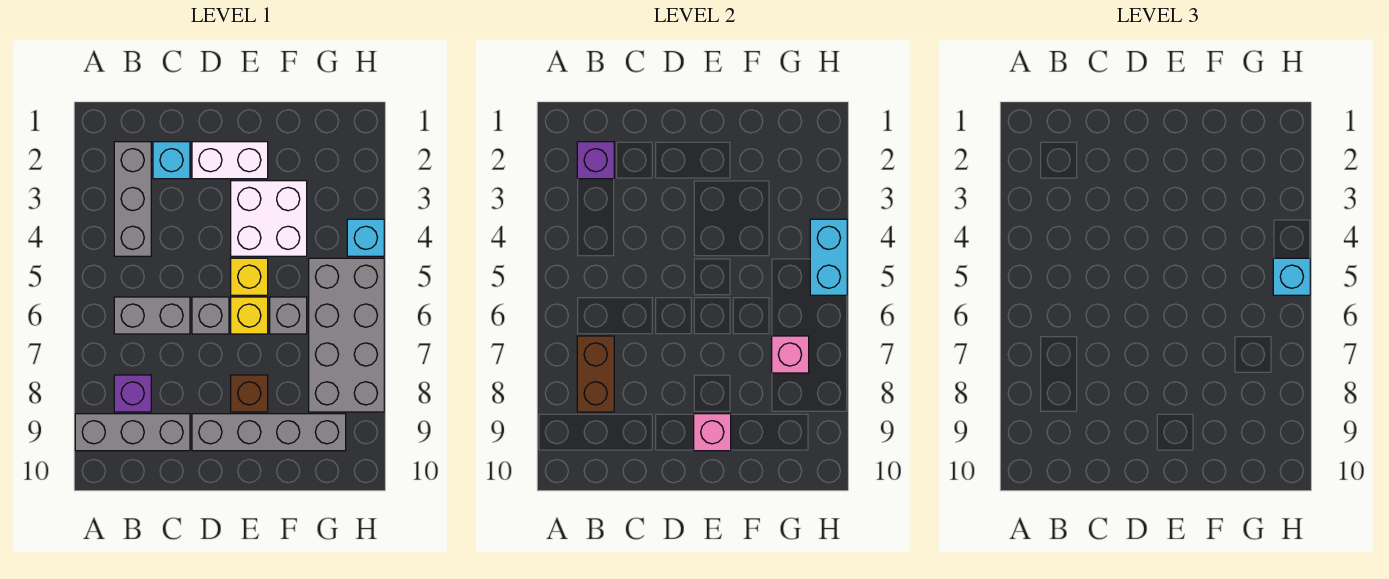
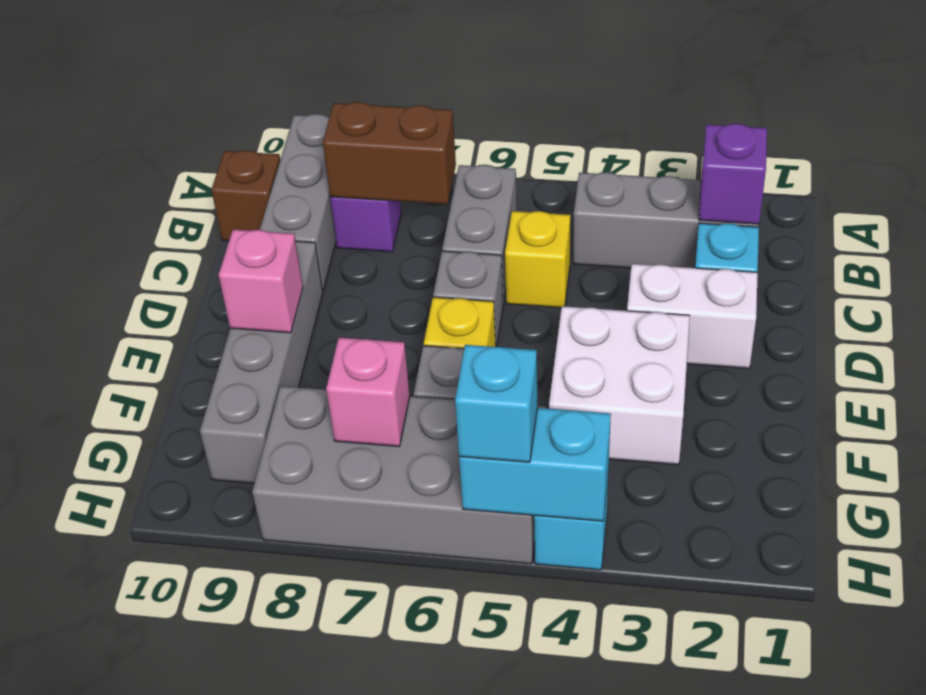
white 1x2 brick [192,142,268,179] -> white 1x2 brick turned to [627,264,758,368]
yellow 1x1 brick [231,258,268,295] -> yellow 1x1 brick moved to [505,211,571,308]
brown 1x1 brick [231,375,268,412] -> brown 1x1 brick moved to [212,150,280,241]

